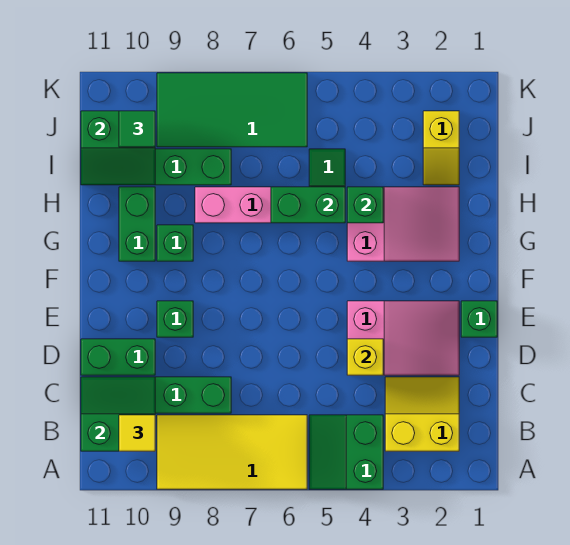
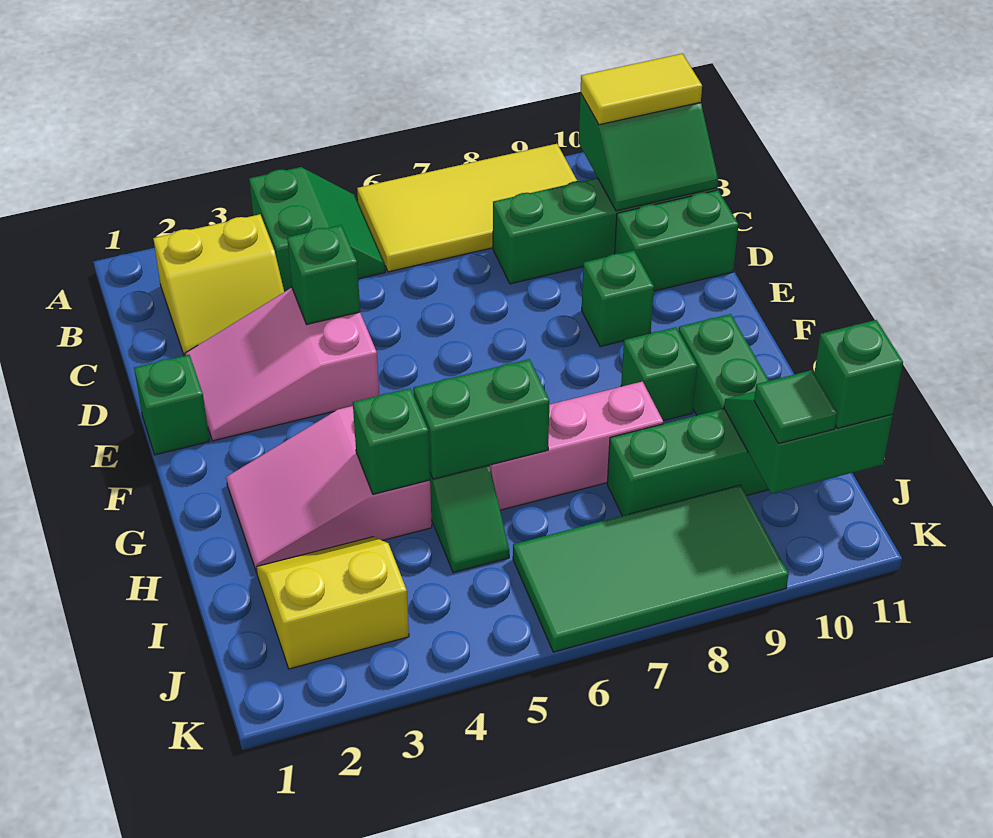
yellow 1x1 tile [119,415,155,451] -> yellow 1x2 tile [581,54,702,125]
yellow 1x1 brick [347,339,383,375] -> green 1x1 brick [287,225,360,324]
yellow 1x2 slope [423,111,459,185] -> yellow 2x2 slope [256,537,409,669]
none -> green 1x1 brick [814,320,903,428]

